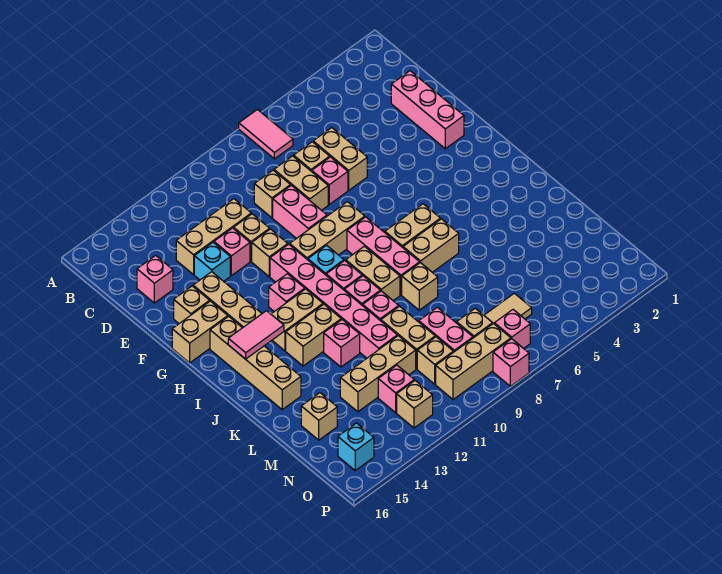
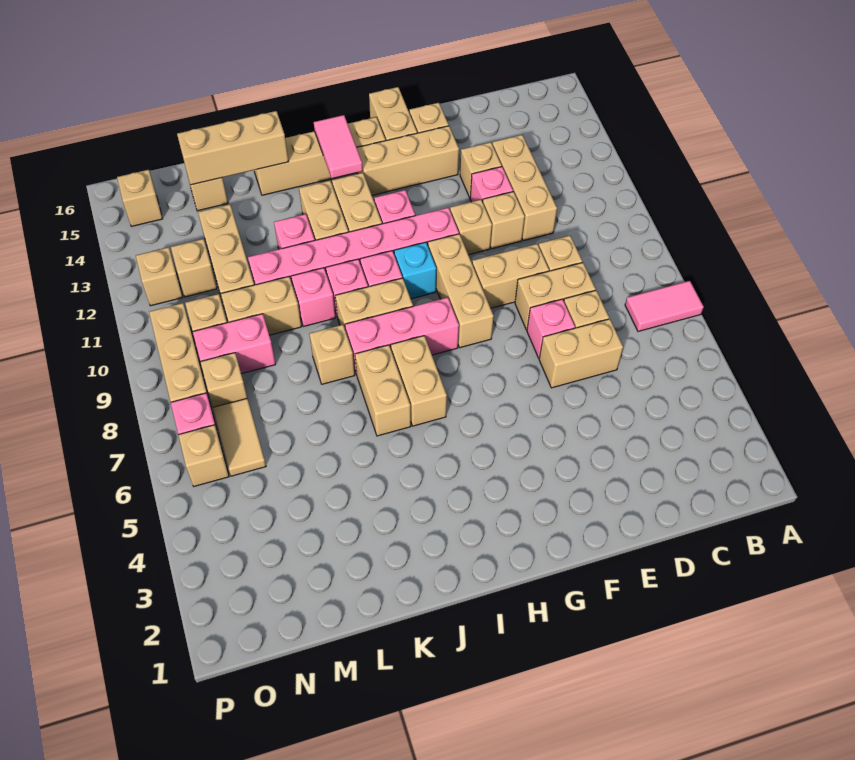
pink 1x3 brick [391,71,464,149] -> none
pink 1x1 brick [137,255,173,303] -> none
pink 1x2 brick [273,185,327,239] -> tan 1x2 brick [472,244,549,308]
cyan 1x1 brick [194,242,230,281] -> tan 1x1 brick [460,142,502,198]
none -> tan 1x3 brick [177,111,288,185]
pink 1x1 brick [378,365,414,413] -> tan 1x1 brick [171,239,217,297]
none -> tan 1x1 brick [179,425,229,486]
cyan 1x1 brick [338,423,374,470] -> tan 1x1 brick [117,170,163,226]
pink 1x1 brick [493,339,529,386] -> none

